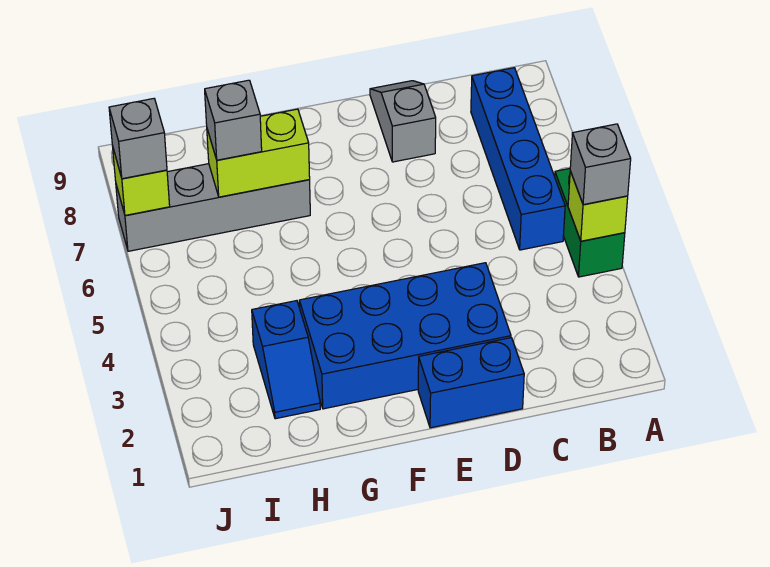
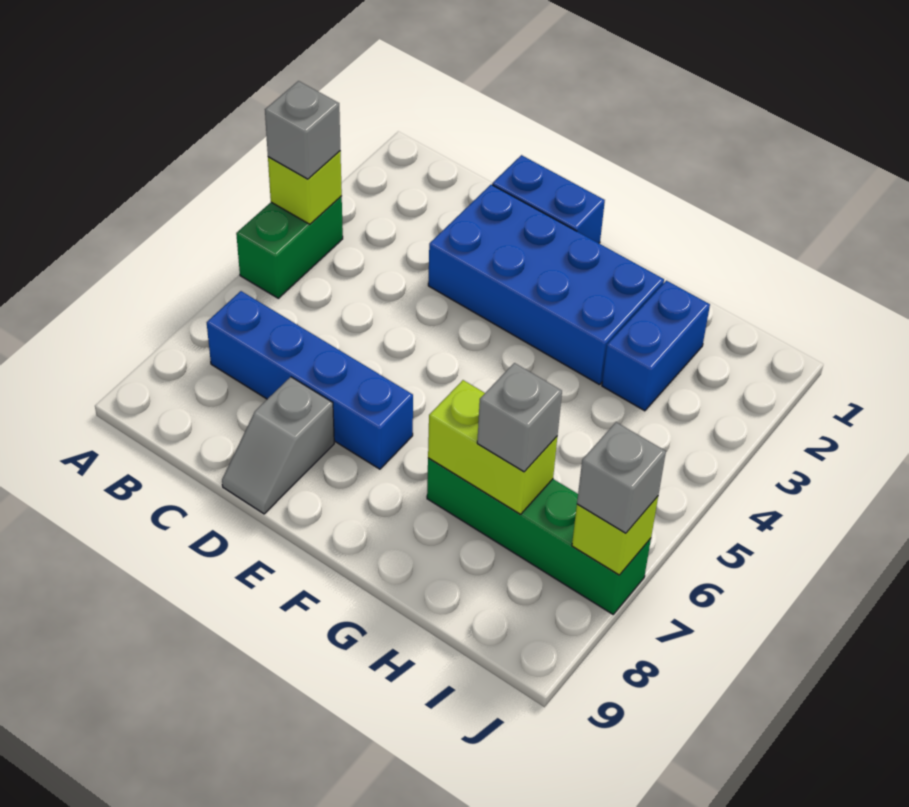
blue 1x4 brick [471,68,565,250] -> blue 1x4 brick turned to [207,291,413,469]
grey 1x4 brick [116,164,310,251] -> green 1x4 brick [427,458,651,614]
blue 1x2 slope [252,301,320,419] -> blue 1x2 brick [602,281,710,411]

